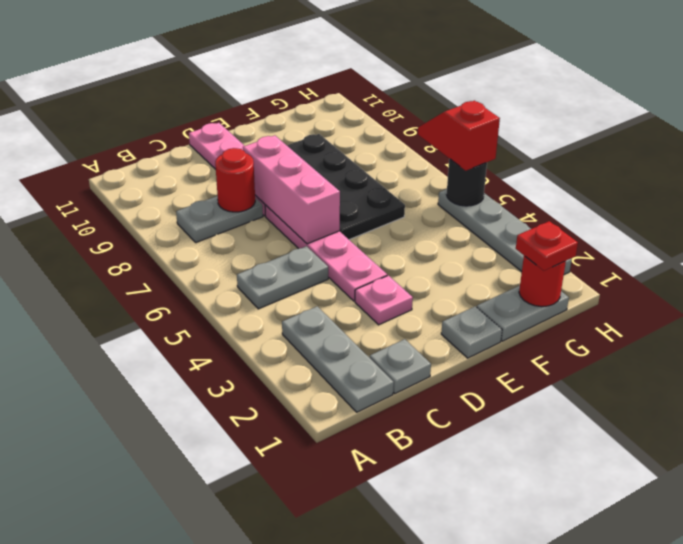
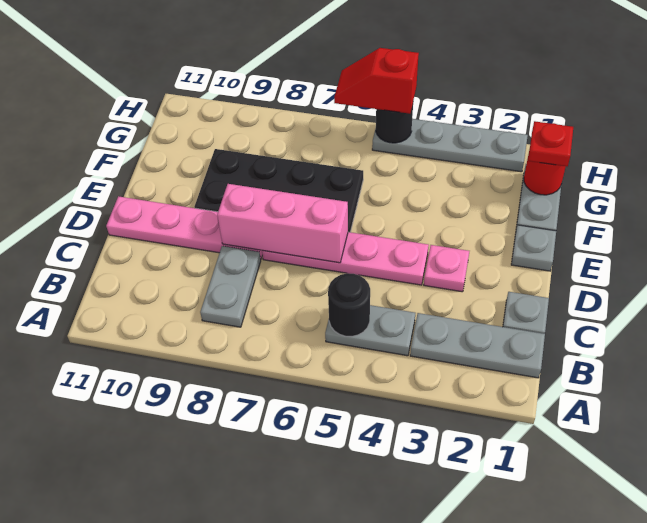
grey 1x2 plate [237,246,328,309] -> grey 1x2 plate turned to [325,305,415,356]
none -> black 1x1 round brick [328,273,370,336]
red 1x1 round brick [215,148,255,212] -> none

